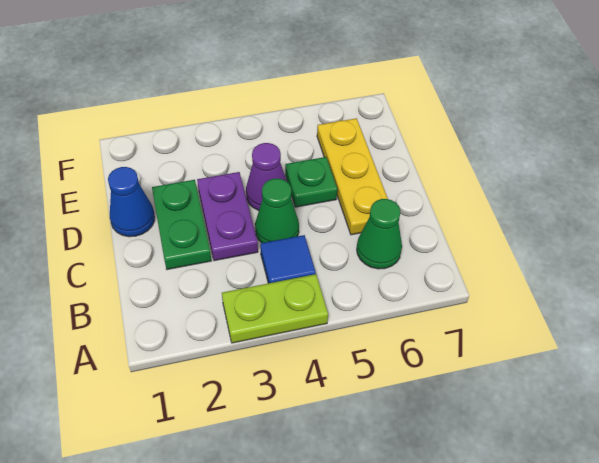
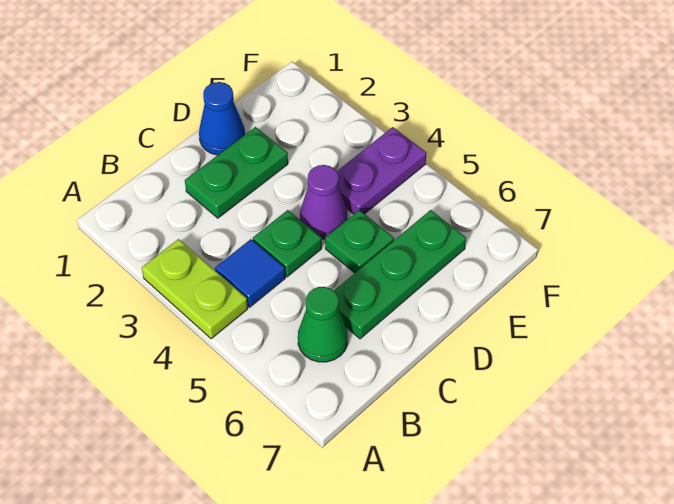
purple 1x2 plate [197,172,258,261] -> purple 1x2 plate moved to [337,127,426,214]
green 1x1 cone [255,179,299,243] -> green 1x1 plate [253,210,322,277]
yellow 1x3 plate [317,118,388,235] -> green 1x3 plate [334,210,466,339]

